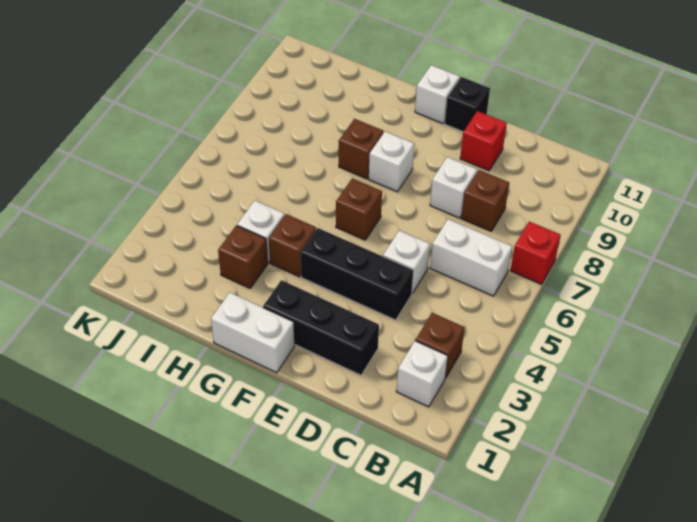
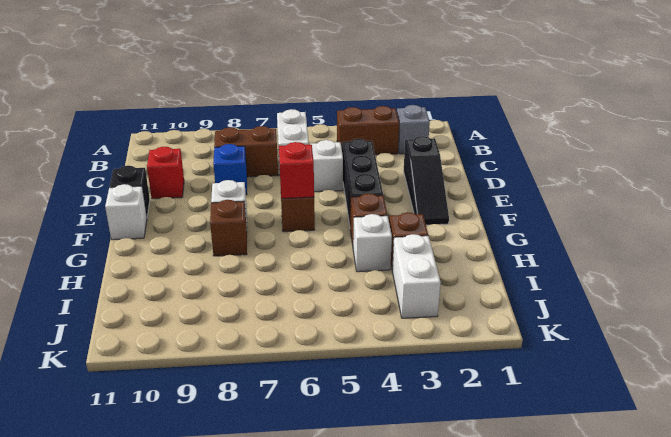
red 1x1 brick [510,222,561,284] -> red 1x1 brick moved to [279,142,314,198]
white 1x1 brick [396,341,448,407] -> grey 1x1 brick [397,105,430,154]
brown 1x1 brick [415,313,465,378] -> brown 1x2 brick [337,106,399,155]
brown 1x1 brick [461,170,509,231] -> brown 1x2 brick [214,126,278,177]
black 1x3 brick [263,280,379,375] -> black 1x3 slope [404,136,449,225]
white 1x1 brick [430,157,477,218] -> blue 1x1 brick [213,144,247,195]
white 1x2 brick [211,293,295,373] -> white 1x2 brick moved to [392,234,441,318]

